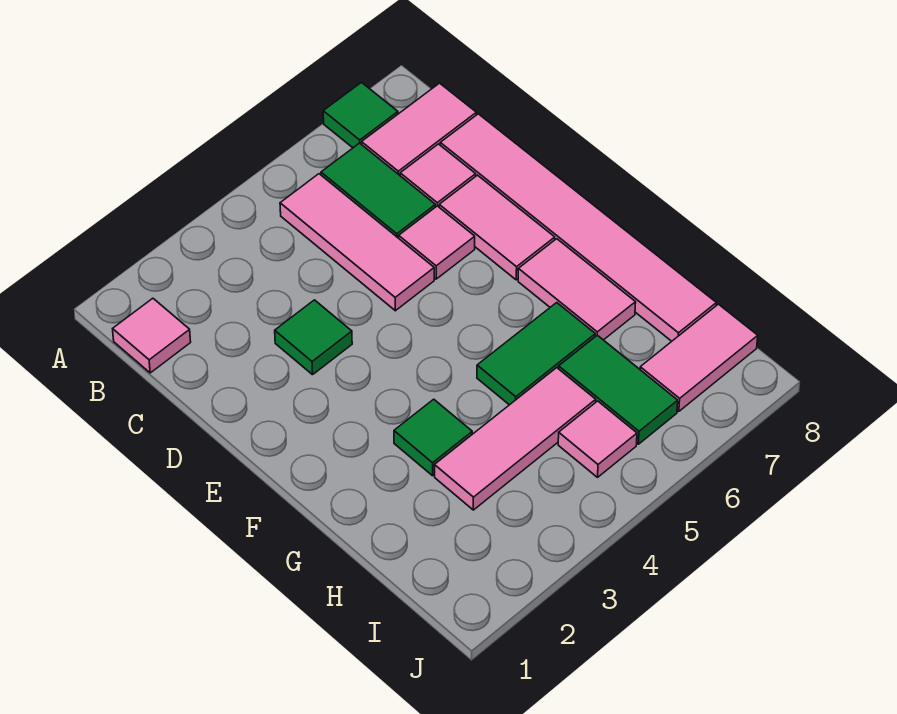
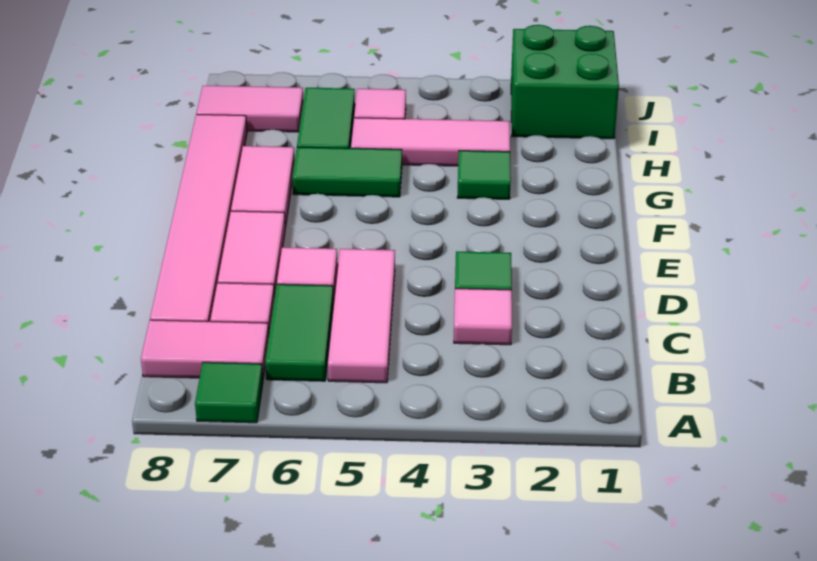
pink 1x1 tile [113,298,191,373] -> pink 1x1 tile moved to [454,289,512,345]
none -> green 2x2 brick [511,25,619,139]

